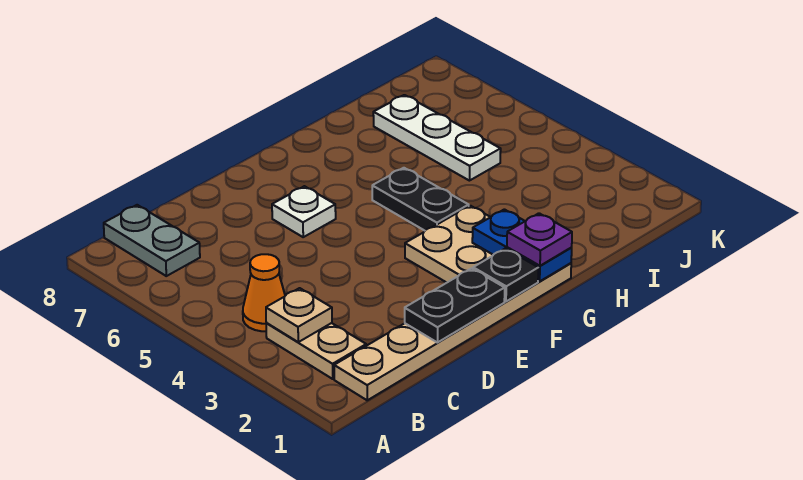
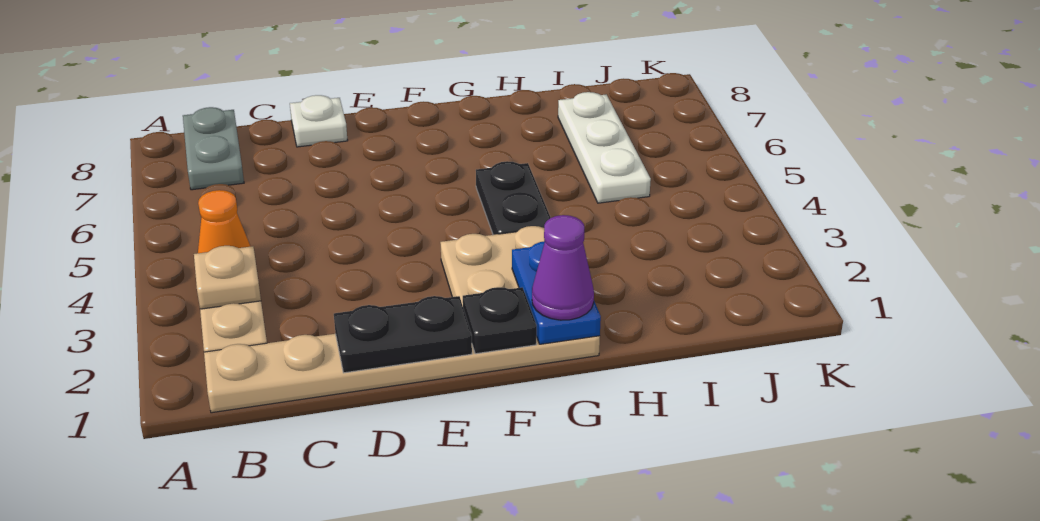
white 1x1 plate [272,186,336,237] -> white 1x1 plate moved to [290,95,348,147]
purple 1x1 plate [507,213,572,266] -> purple 1x1 cone [532,215,594,320]

